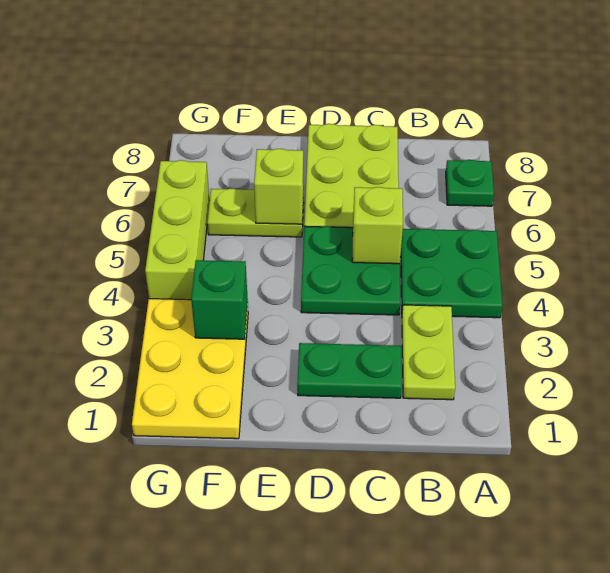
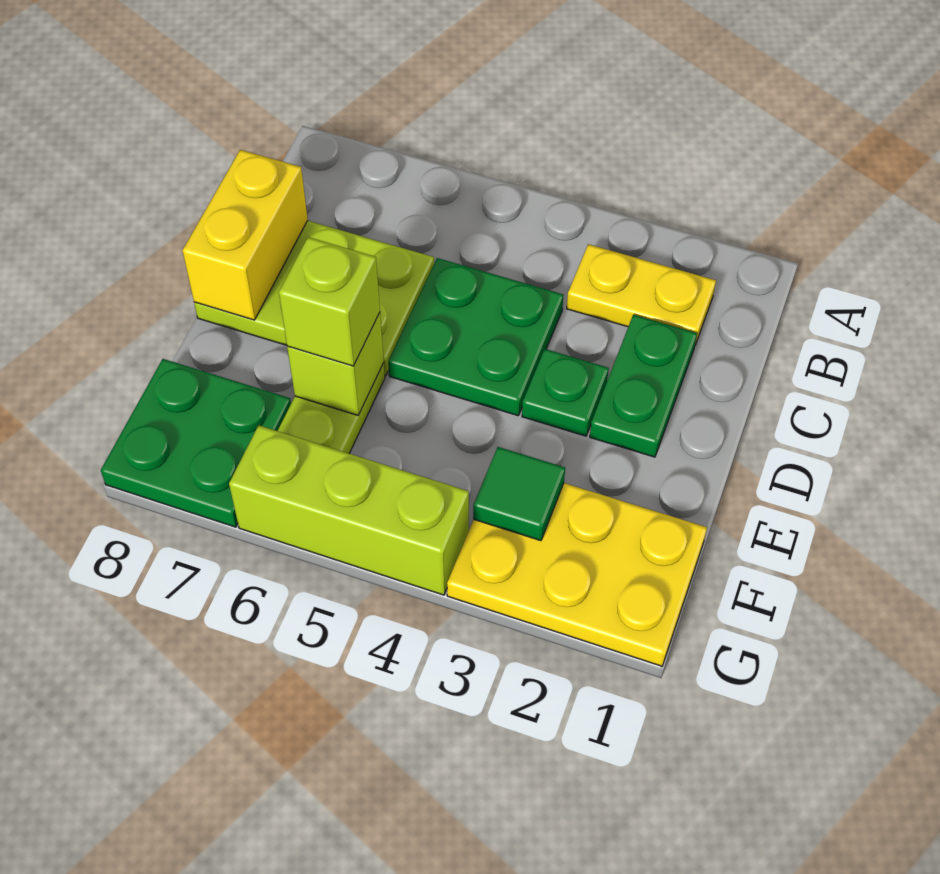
green 2x2 plate [401,229,503,318] -> green 2x2 plate moved to [101,359,291,527]
green 1x1 plate [446,160,494,206] -> green 1x1 plate moved to [522,349,609,436]
lime 1x2 plate [402,305,455,400] -> yellow 1x2 plate [567,244,716,345]
lime 1x1 brick [352,187,403,264] -> lime 1x1 brick moved to [279,237,380,366]
none -> yellow 1x2 brick [182,150,308,320]
green 1x1 brick [191,260,248,339] -> green 1x1 tile [473,447,565,541]

